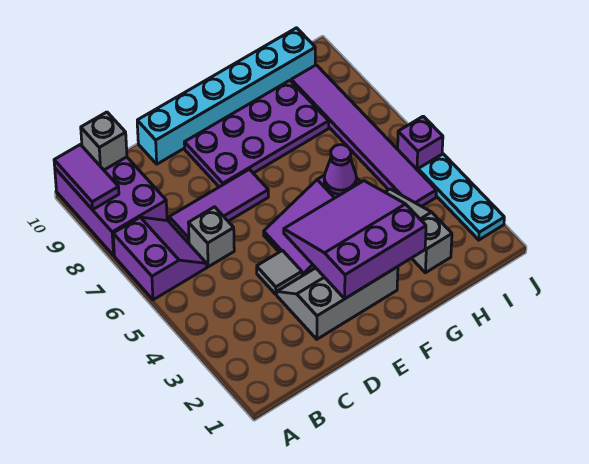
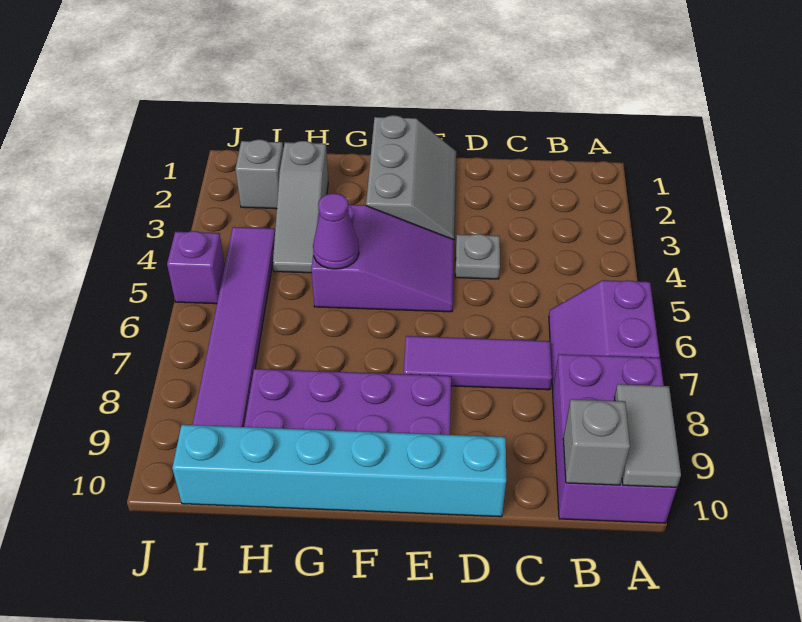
purple 1x2 tile [54,145,119,210] -> grey 1x2 tile [615,384,681,487]
grey 1x1 brick [189,207,234,267] -> grey 1x1 brick moved to [236,140,283,209]
grey 2x3 slope [277,267,398,339] -> grey 2x3 slope turned to [366,115,456,239]
grey 1x1 tile [257,251,302,294] -> grey 1x1 plate [455,234,500,279]
purple 3x3 slope [284,181,426,299] -> none
cyan 1x3 plate [418,154,504,240] -> none

